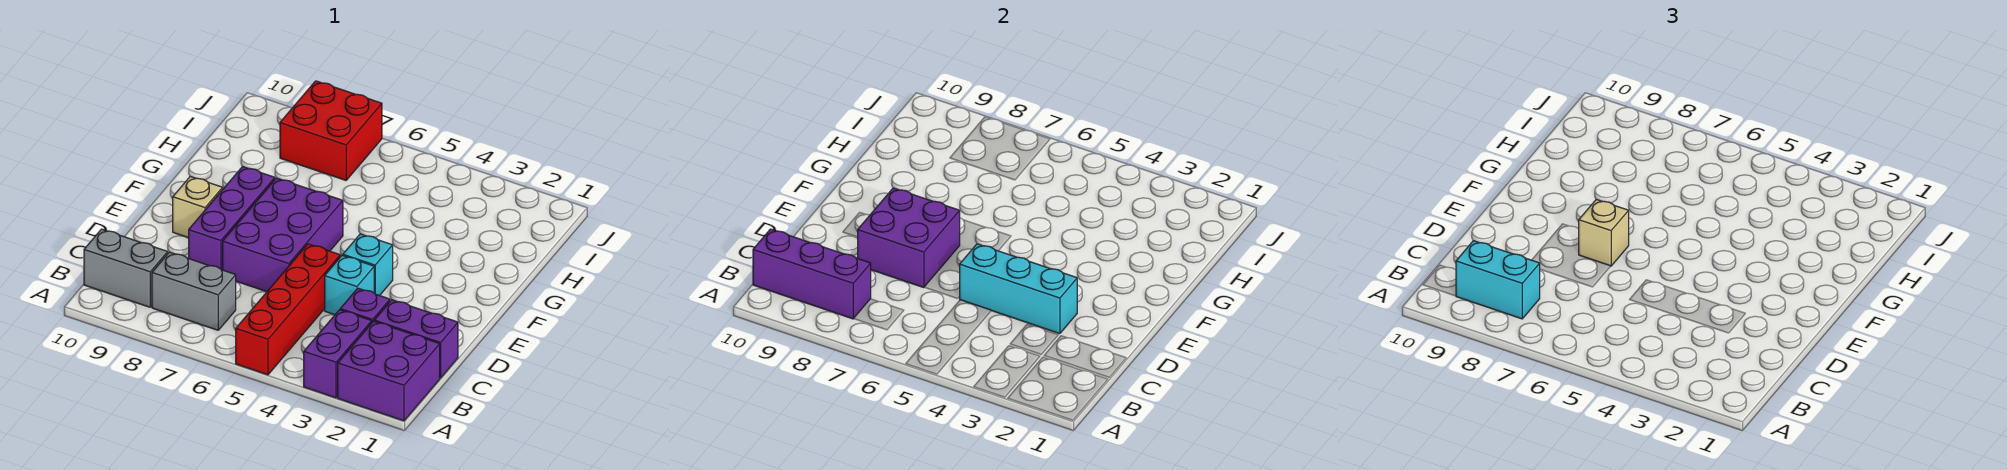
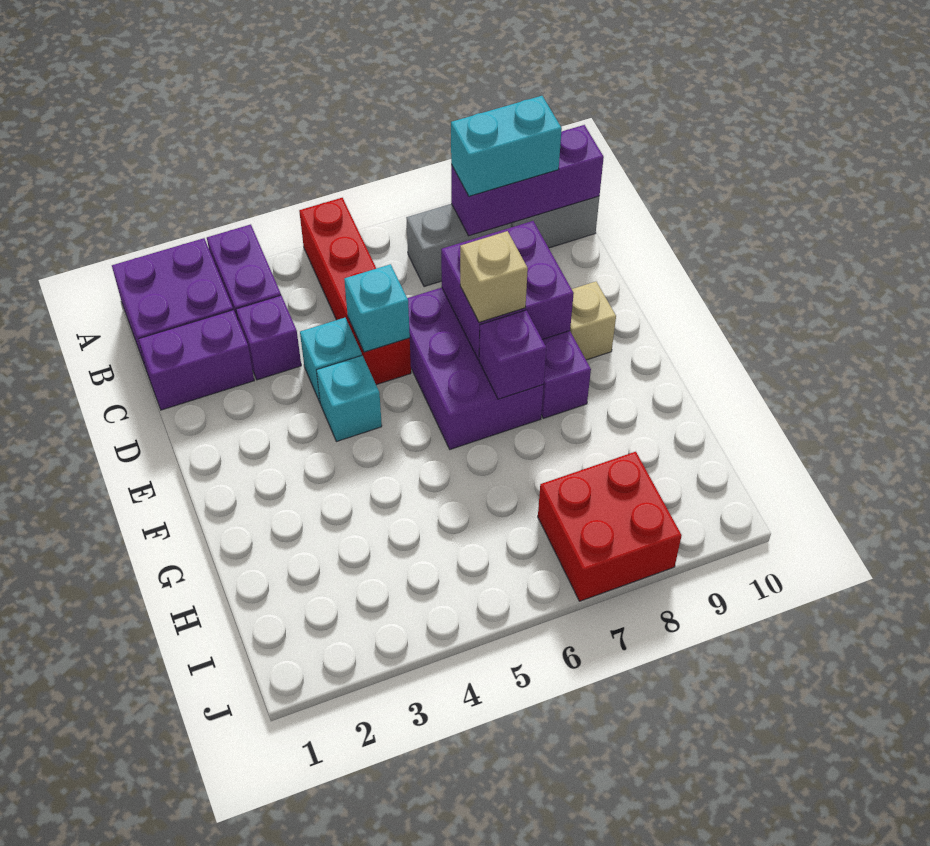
cyan 1x3 brick [959,244,1077,334] -> cyan 1x1 brick [344,264,410,352]
none -> purple 1x1 brick [479,310,546,399]

